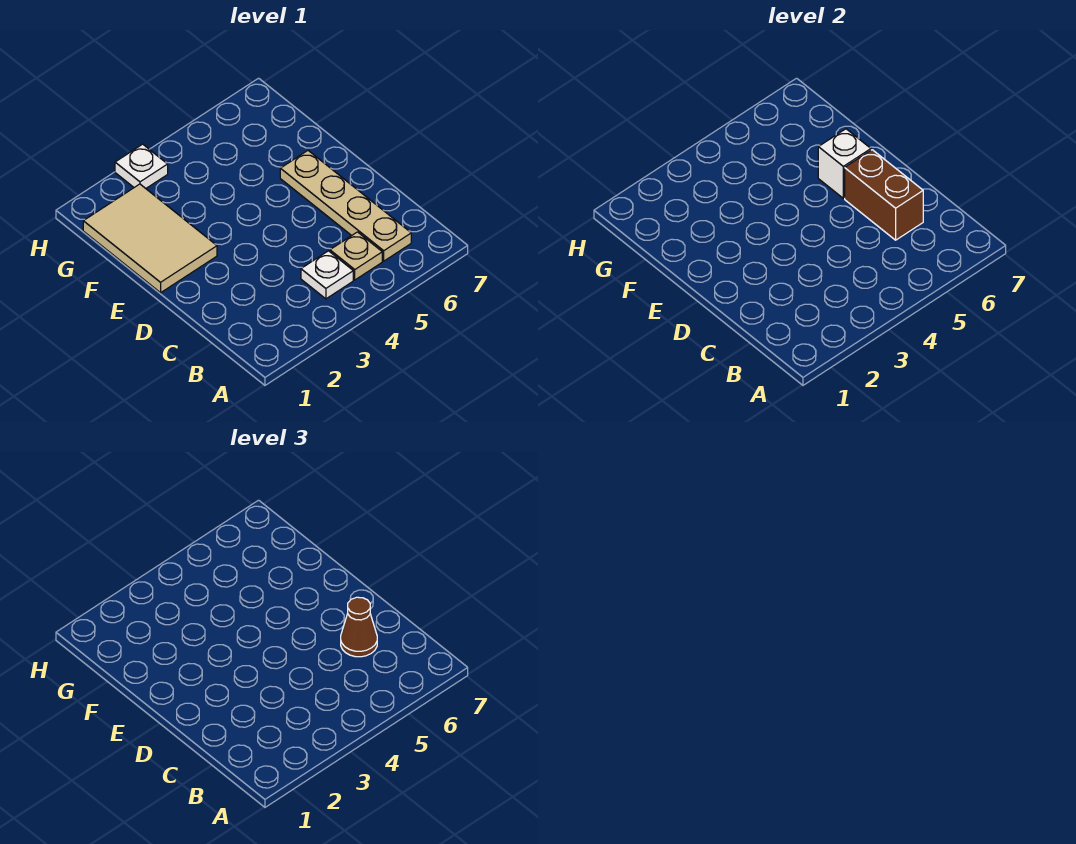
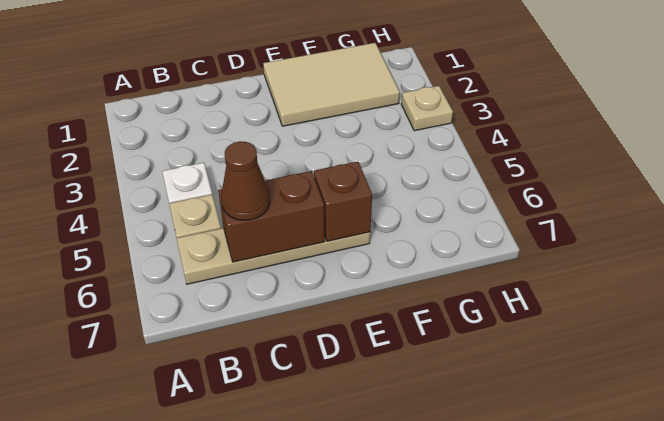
white 1x1 brick [818,129,871,198] -> brown 1x1 brick [314,161,372,241]
white 1x1 plate [115,144,168,188] -> tan 1x1 plate [401,86,453,131]

